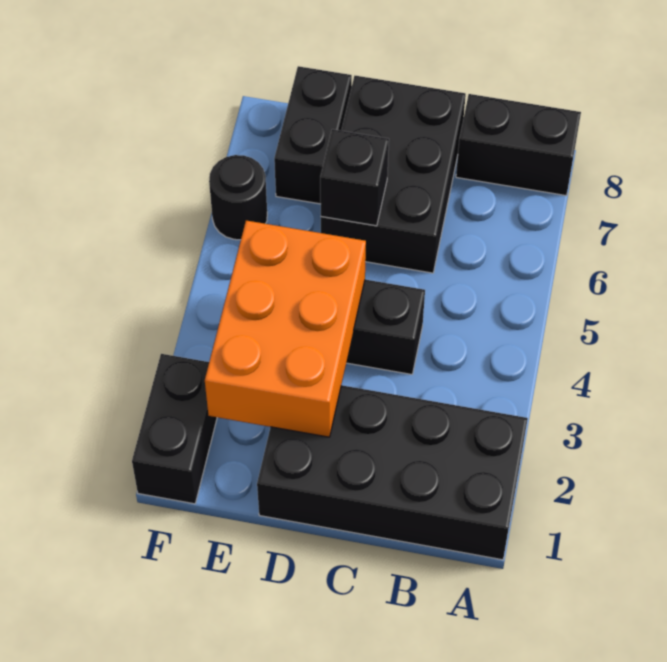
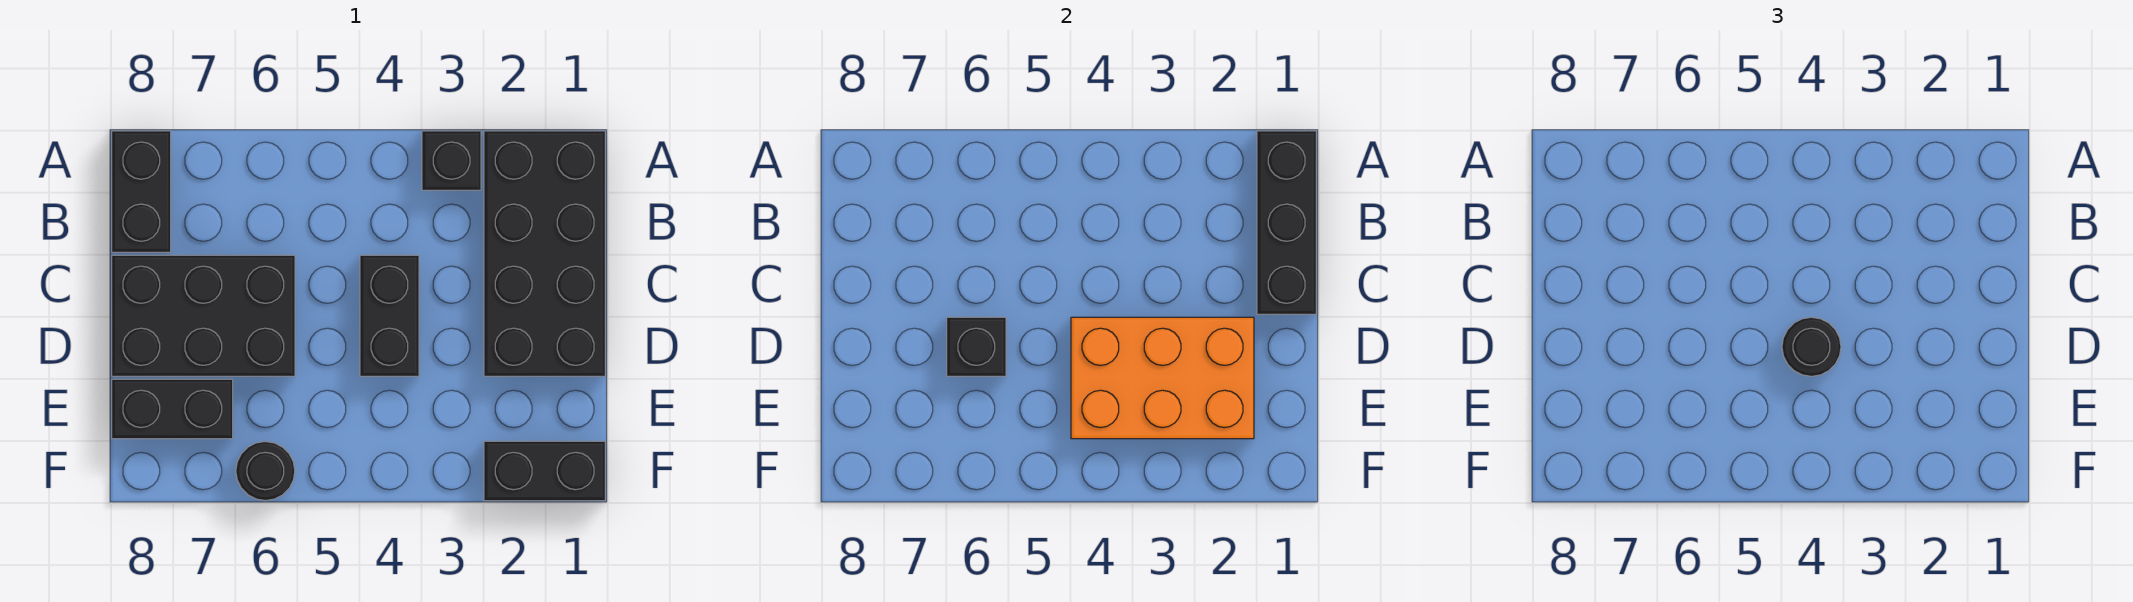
none -> black 1x3 brick [1257,131,1316,314]
none -> black 1x1 brick [422,131,481,190]
none -> black 1x1 round brick [1782,317,1841,376]

